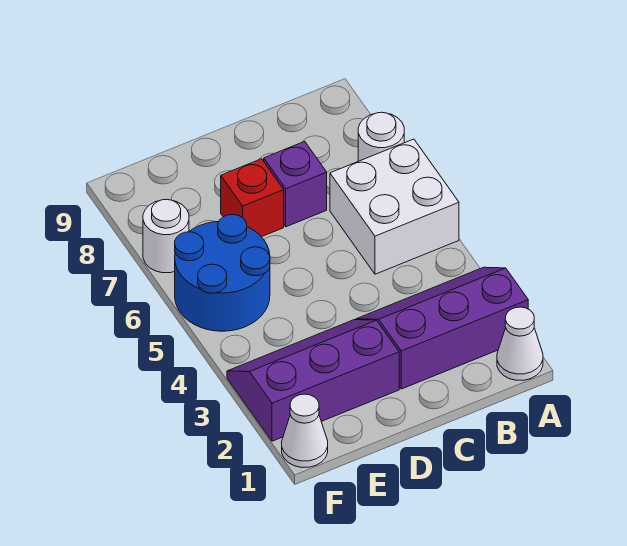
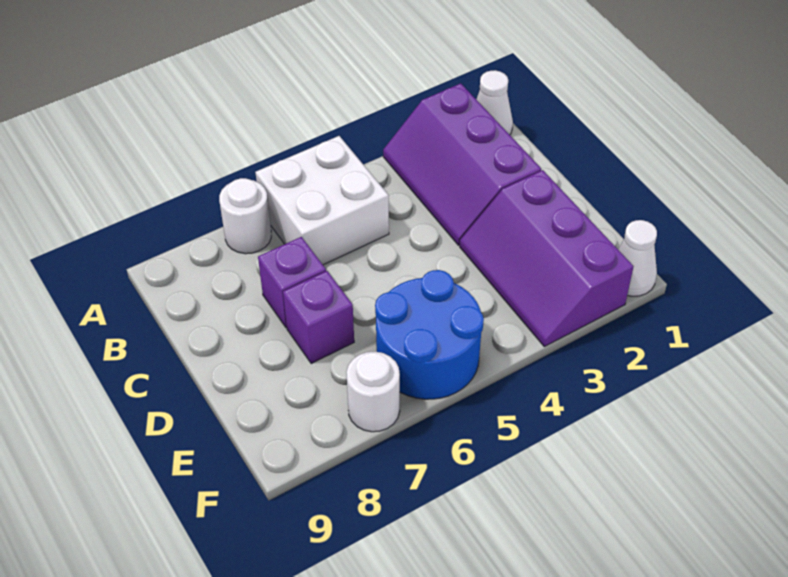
red 1x1 brick [221,159,284,237] -> purple 1x1 brick [283,271,354,364]

